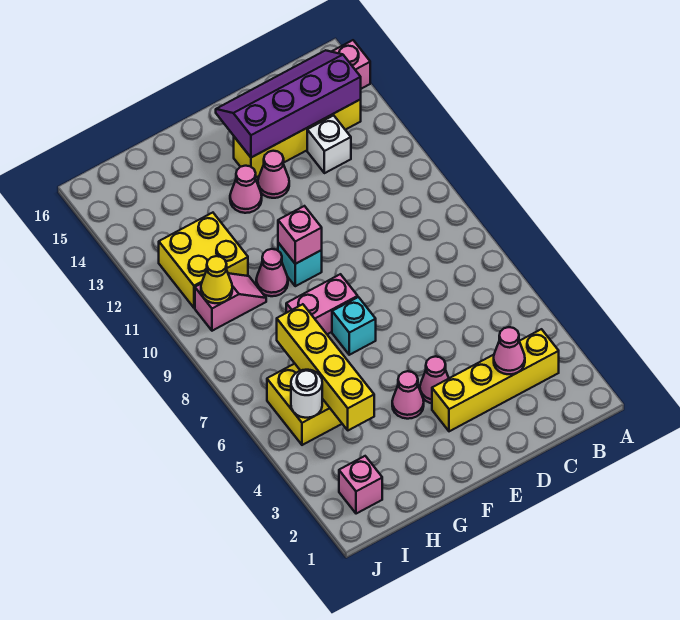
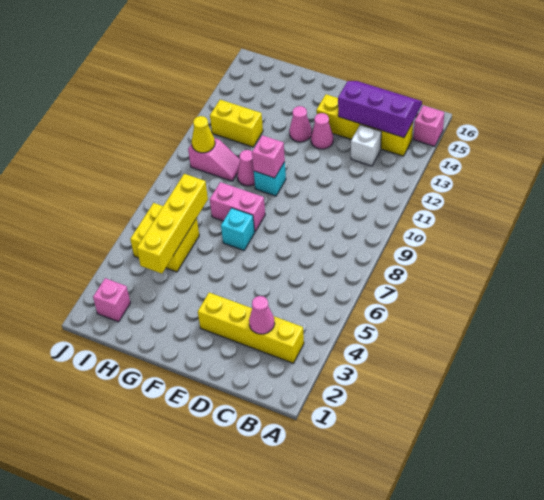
purple 2x4 slope [216,50,361,158] -> purple 2x3 slope [338,81,422,138]
pink 1x1 cone [420,356,449,403] -> none
pink 1x1 cone [392,371,424,419] -> none
yellow 2x2 brick [159,213,248,308] -> yellow 1x2 brick [210,100,263,147]
white 1x1 round brick [291,370,322,418] -> none

